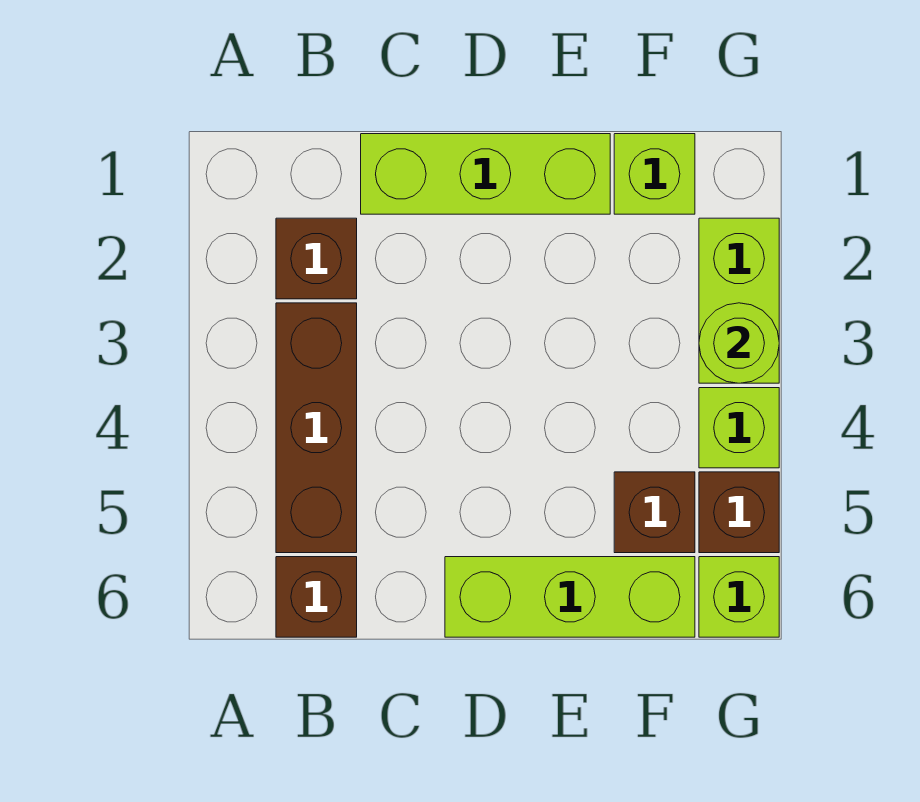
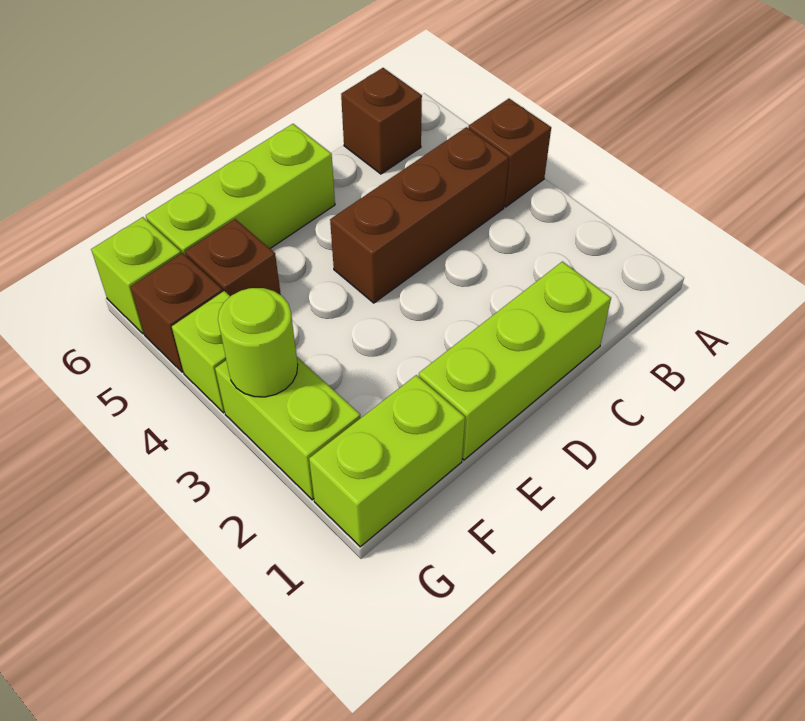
brown 1x1 brick [276,218,357,299] -> brown 1x1 brick moved to [468,99,551,207]
brown 1x3 brick [276,303,357,553] -> brown 1x3 brick turned to [330,127,509,303]
lime 1x1 brick [614,134,695,214] -> lime 1x2 brick [309,375,465,547]

